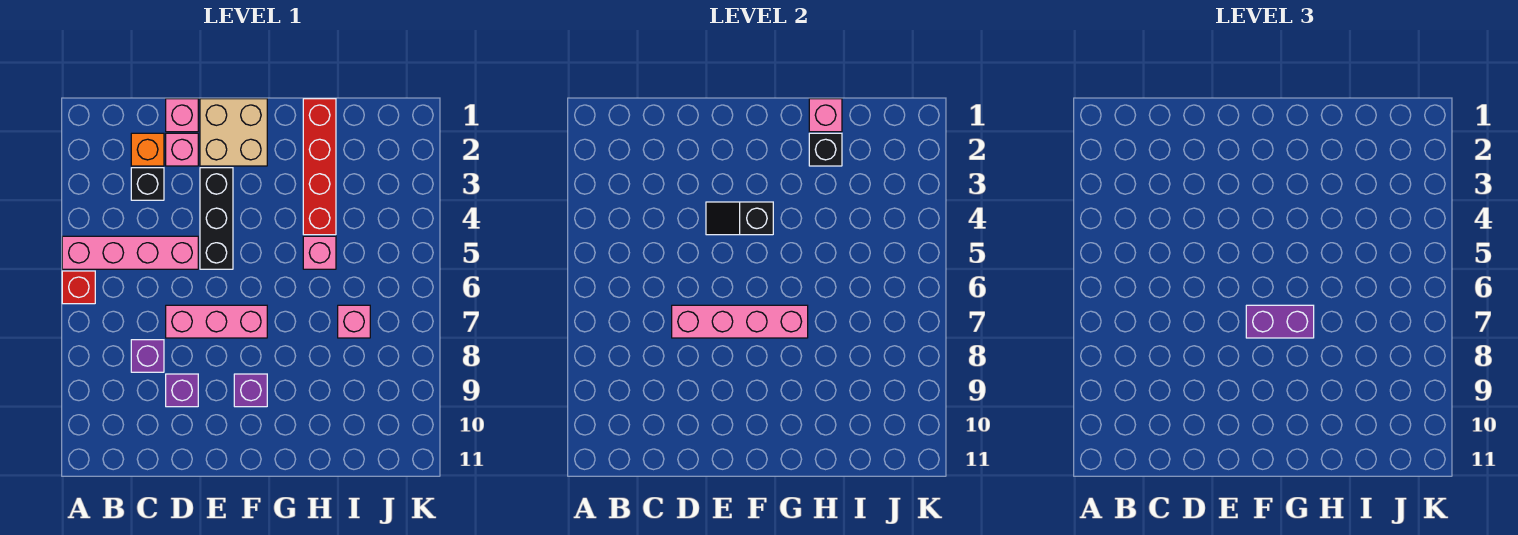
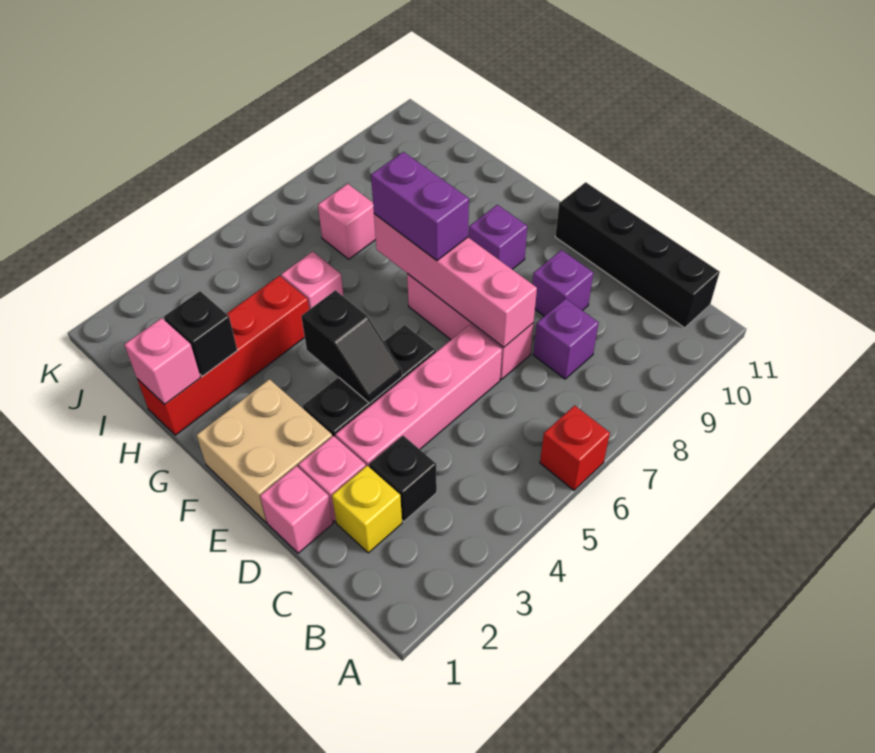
pink 1x4 brick [62,236,198,269] -> pink 1x4 brick turned to [335,325,502,467]
none -> black 1x4 brick [555,182,720,328]
orange 1x1 brick [131,133,164,166] -> yellow 1x1 brick [332,466,402,553]

